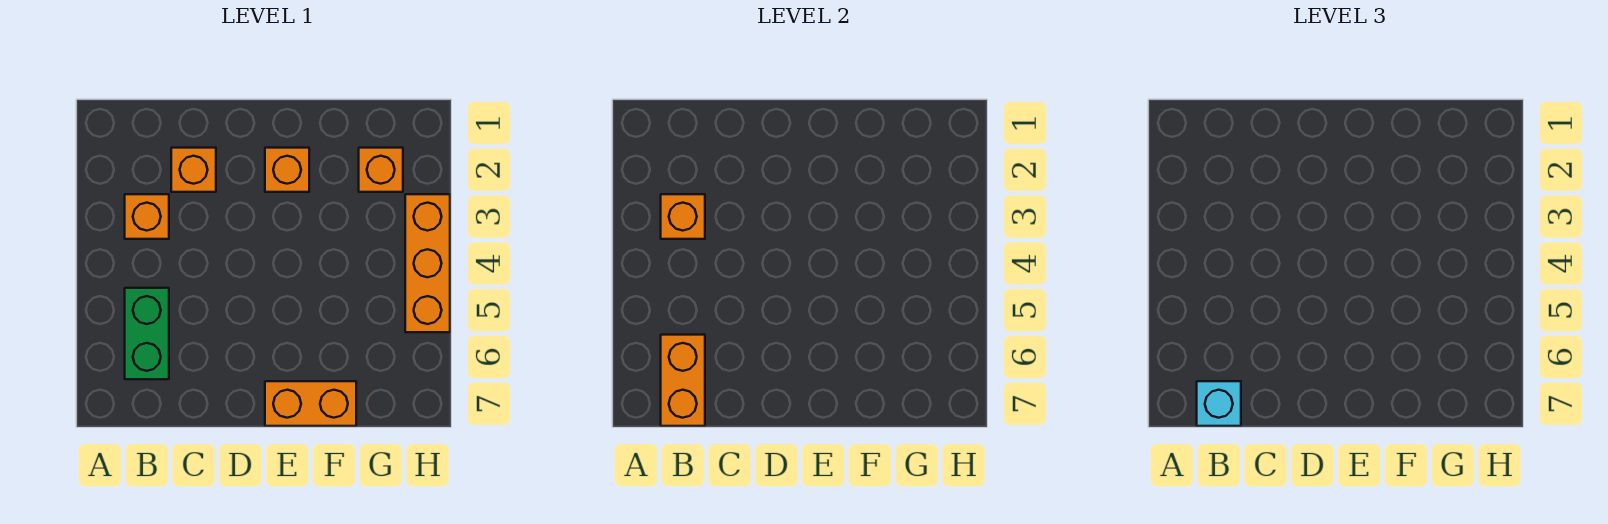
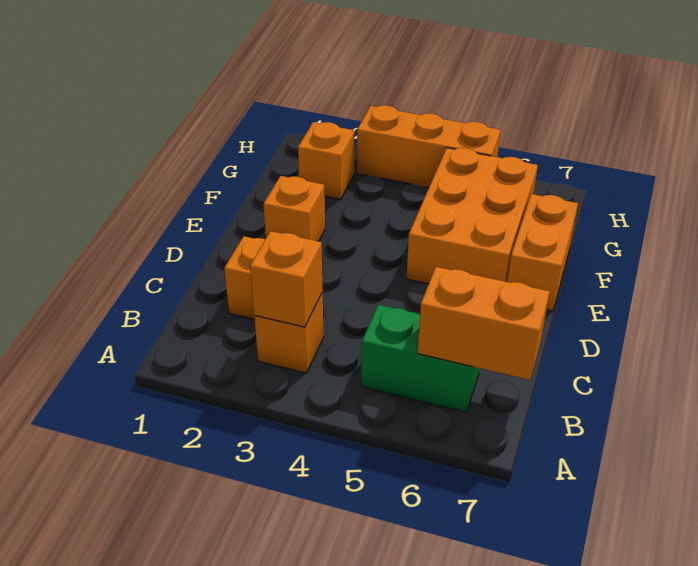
cyan 1x1 brick [1197,381,1241,426] -> none
none -> orange 2x3 brick [407,148,538,284]

